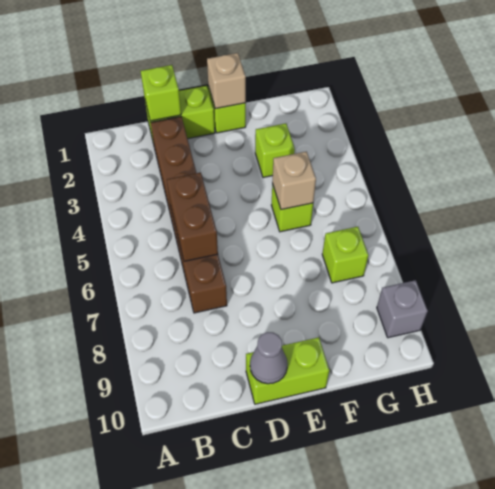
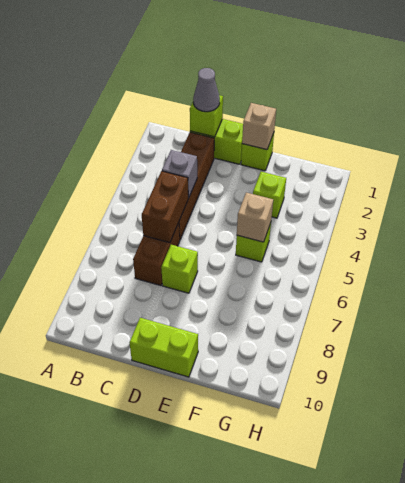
grey 1x1 cone [250,332,288,384] -> grey 1x1 cone moved to [193,68,220,112]
lime 1x1 brick [322,227,368,283] -> lime 1x1 brick moved to [161,245,198,293]
grey 1x1 brick [377,280,428,338] -> grey 1x1 brick moved to [162,150,197,198]

